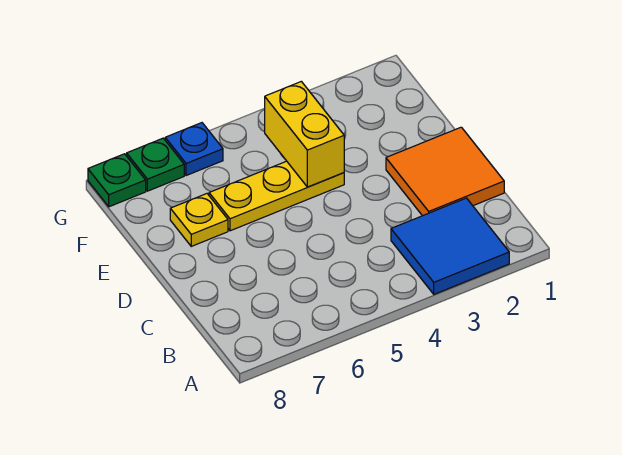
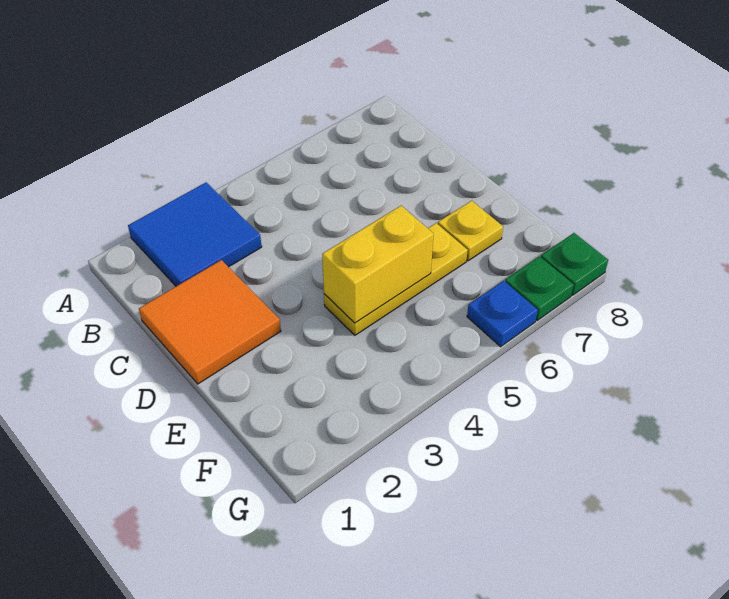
yellow 1x2 brick [265,81,344,187] -> yellow 1x2 brick turned to [322,206,434,323]

